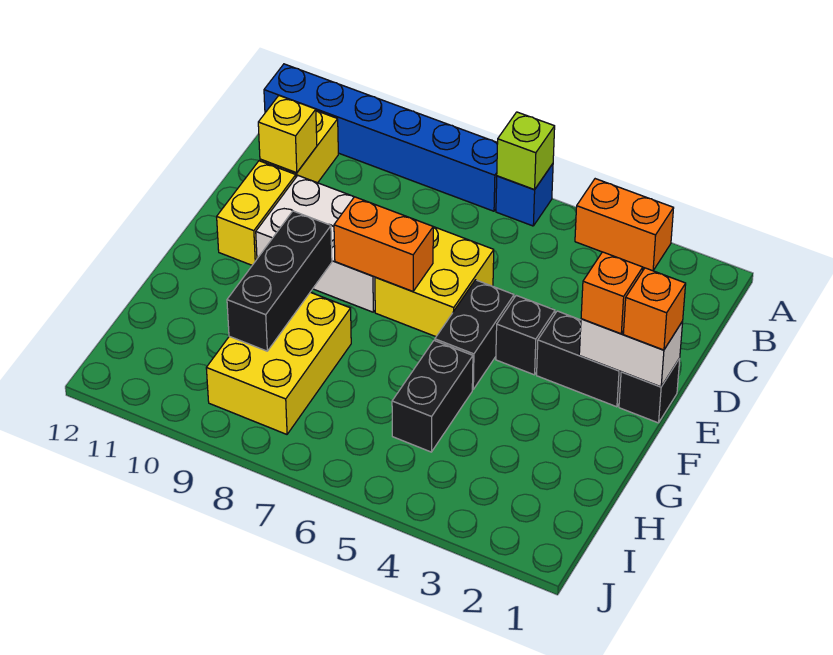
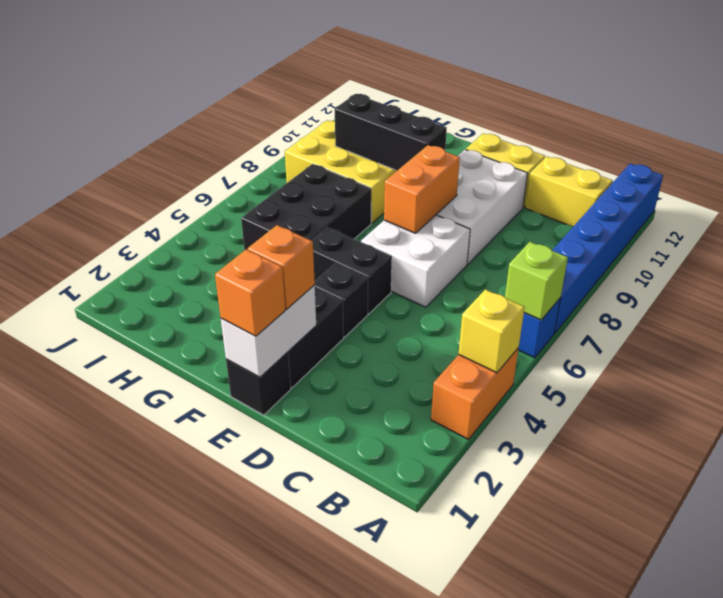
yellow 1x1 brick [258,96,317,173] -> yellow 1x1 brick moved to [458,289,525,373]
yellow 2x2 brick [375,227,494,337] -> white 2x2 brick [361,215,470,307]
black 1x2 brick [392,341,473,452] -> black 2x3 brick [241,164,371,250]

